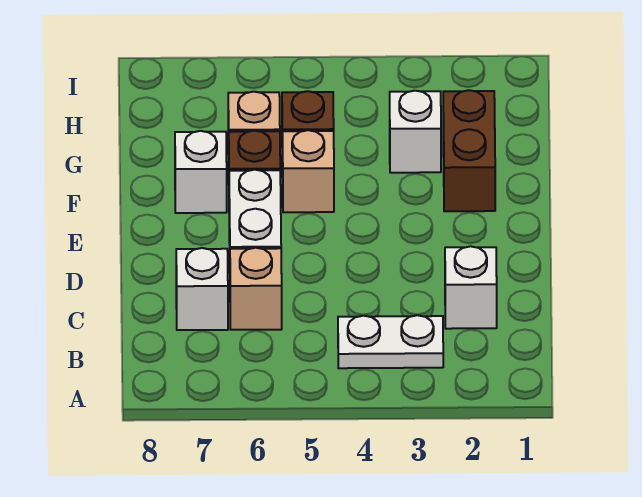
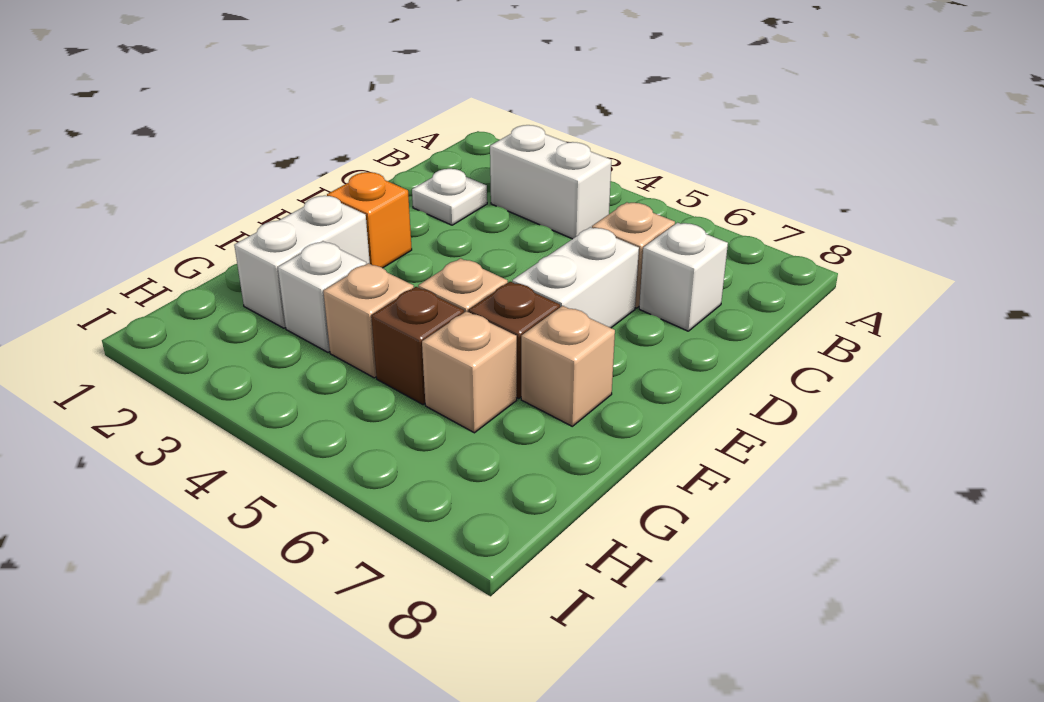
white 1x2 plate [338,315,443,368] -> white 1x2 brick [490,125,611,239]
white 1x1 brick [445,246,497,329] -> white 1x1 plate [412,169,487,225]
none -> orange 1x1 brick [327,172,412,268]
brown 1x2 brick [443,90,495,211] -> white 1x2 brick [234,196,370,328]
white 1x1 brick [175,131,227,213] -> tan 1x1 brick [521,306,615,426]
none -> tan 1x1 brick [323,263,414,378]

